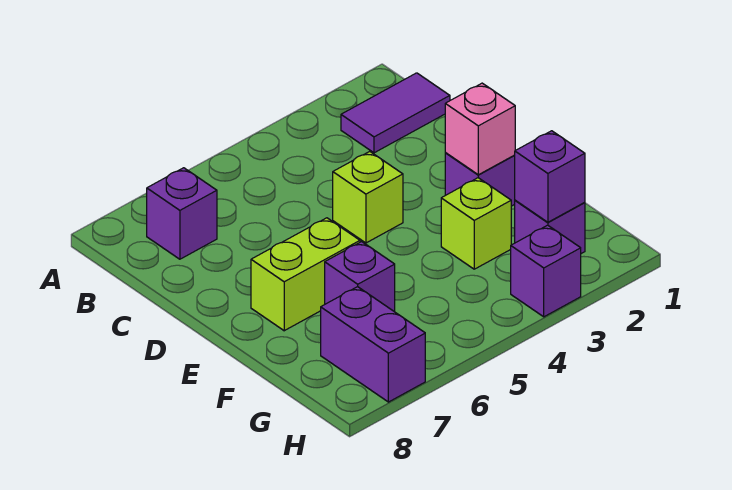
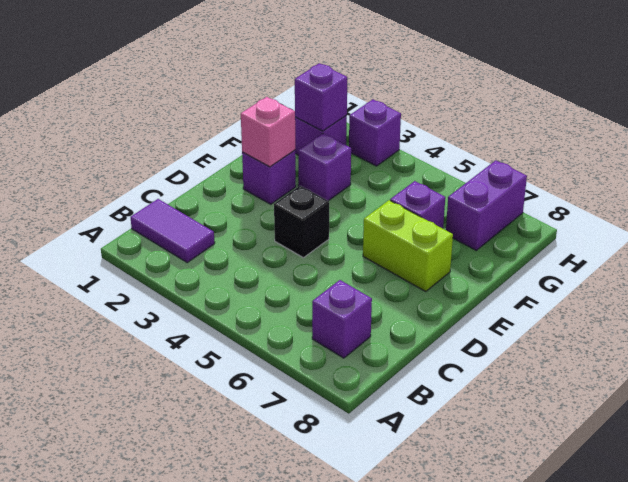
lime 1x1 brick [333,151,403,243] -> black 1x1 brick [274,186,329,258]
lime 1x1 brick [441,178,511,269] -> purple 1x1 brick [298,133,351,201]

